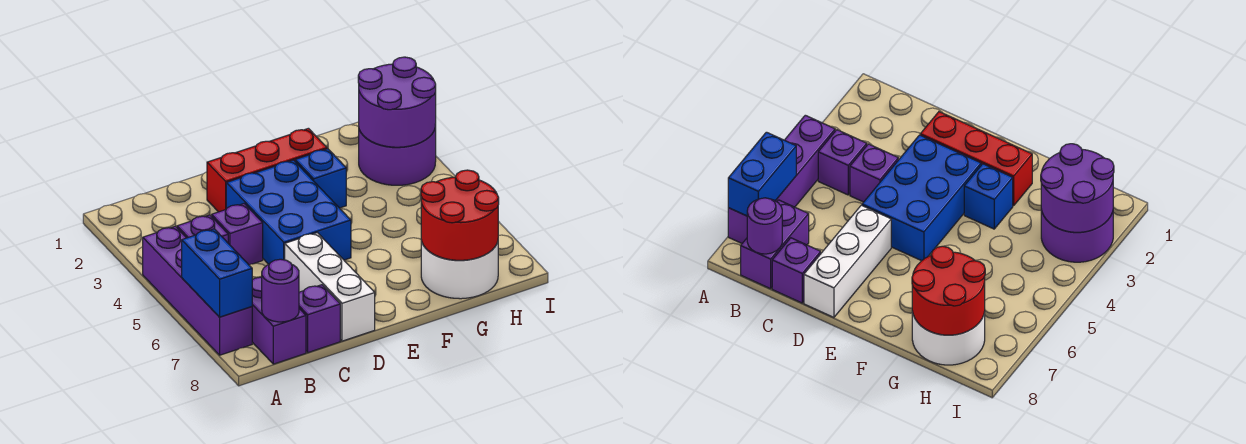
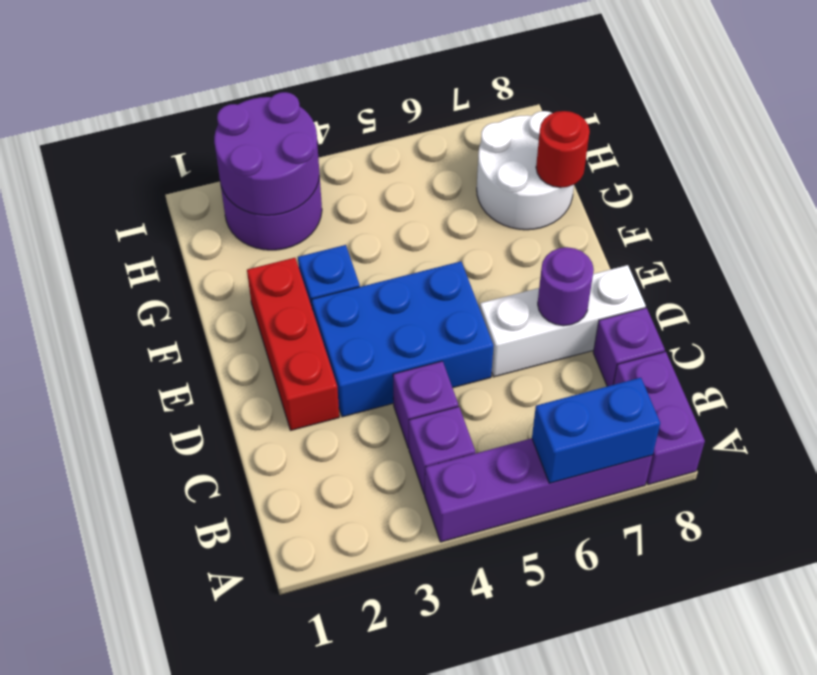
purple 1x2 brick [252,277,306,364] -> purple 1x2 brick turned to [614,352,705,485]
purple 1x1 round brick [262,259,299,322] -> purple 1x1 round brick moved to [538,247,594,326]
red 2x2 round brick [421,170,499,260] -> red 1x1 round brick [536,111,590,188]

